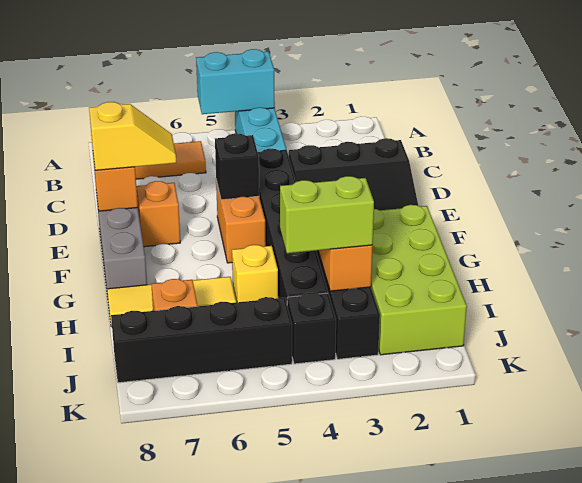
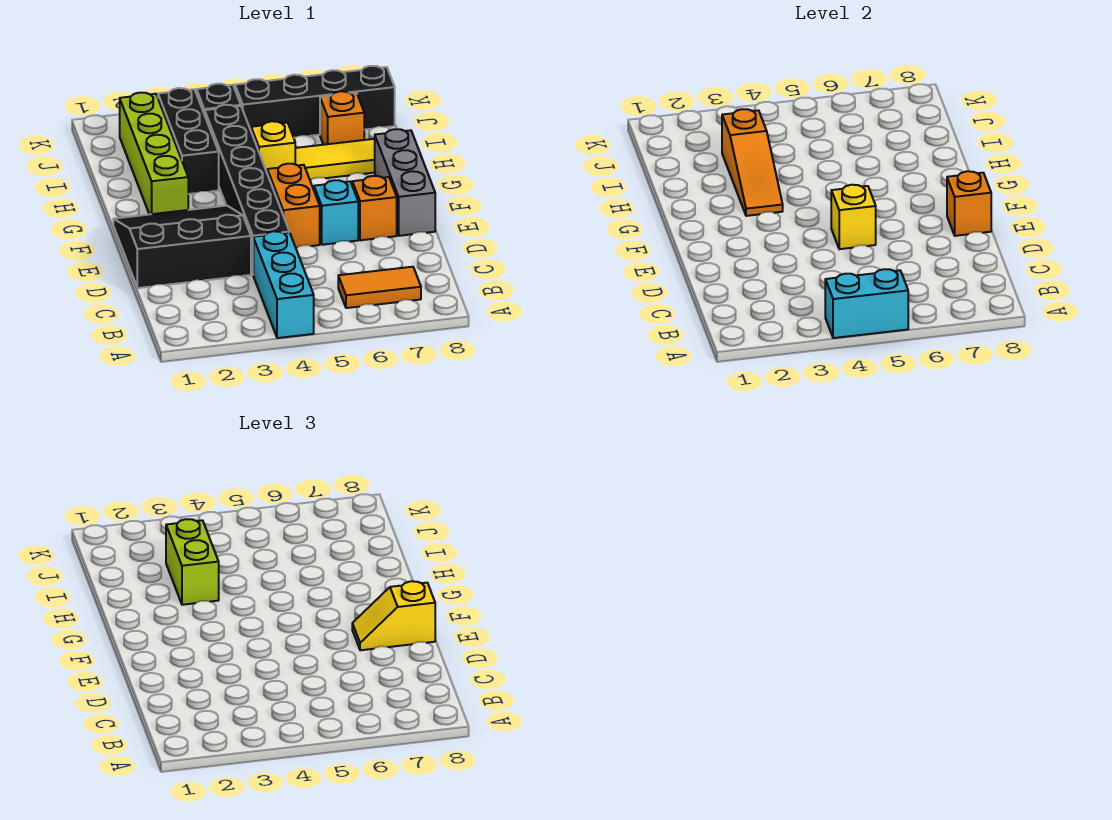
black 1x1 brick [215,133,259,200] -> yellow 1x1 brick [831,185,876,249]
none -> cyan 1x1 brick [314,180,358,245]
lime 2x4 brick [371,205,467,355] -> lime 1x4 brick [120,93,188,214]
lime 1x2 brick [280,176,374,253] -> lime 1x2 brick turned to [166,519,219,605]

